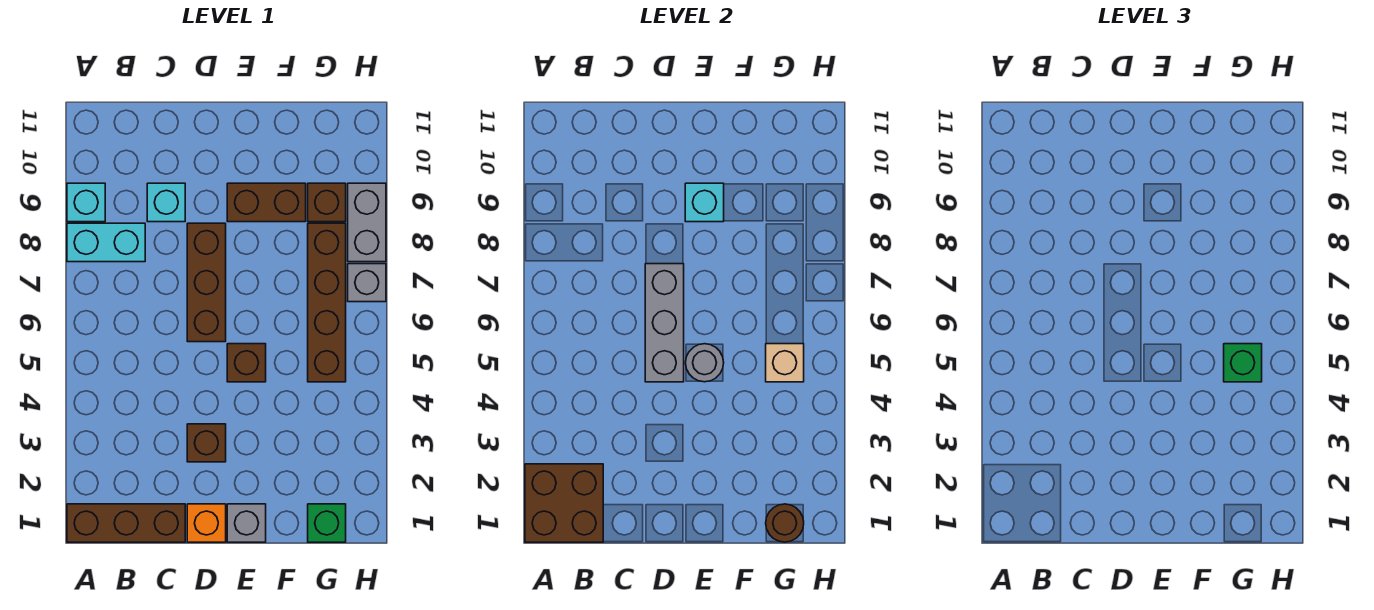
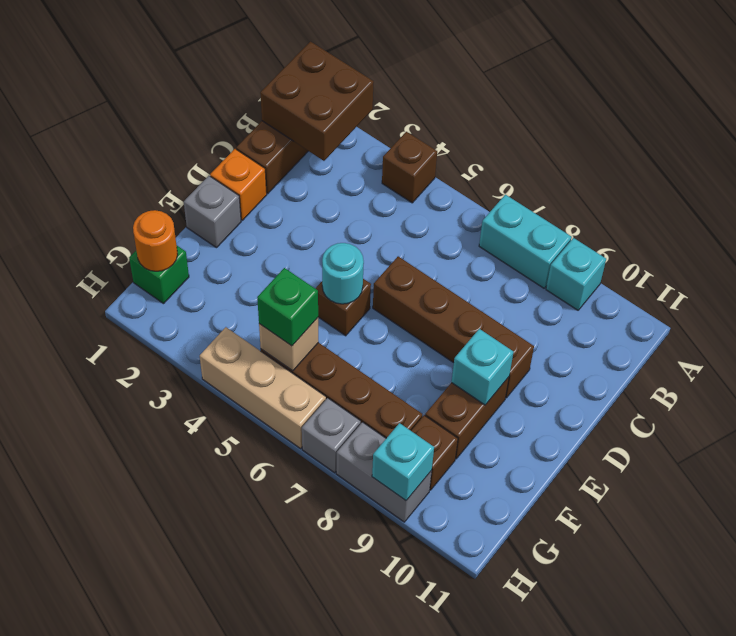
cyan 1x2 brick [67,223,145,262] -> cyan 1x2 brick turned to [479,195,572,288]
cyan 1x1 brick [147,183,185,222] -> cyan 1x1 brick moved to [372,423,434,500]
brown 1x1 brick [187,424,226,462] -> brown 1x1 brick moved to [382,132,437,203]
grey 1x3 brick [645,264,684,382] -> none
brown 1x3 brick [187,223,226,342] -> brown 1x4 brick [373,256,534,398]
grey 1x1 round brick [686,344,724,382] -> cyan 1x1 round brick [322,243,364,304]
brown 1x1 round brick [766,504,804,542] -> orange 1x1 round brick [133,210,178,271]
none -> tan 1x3 brick [200,327,326,448]

